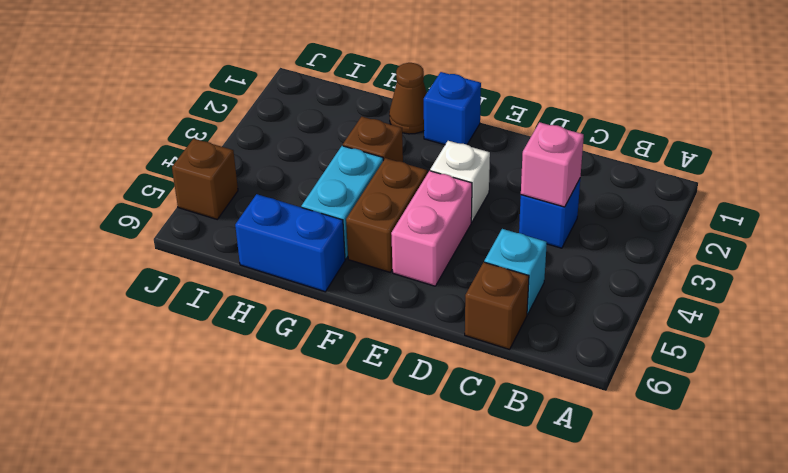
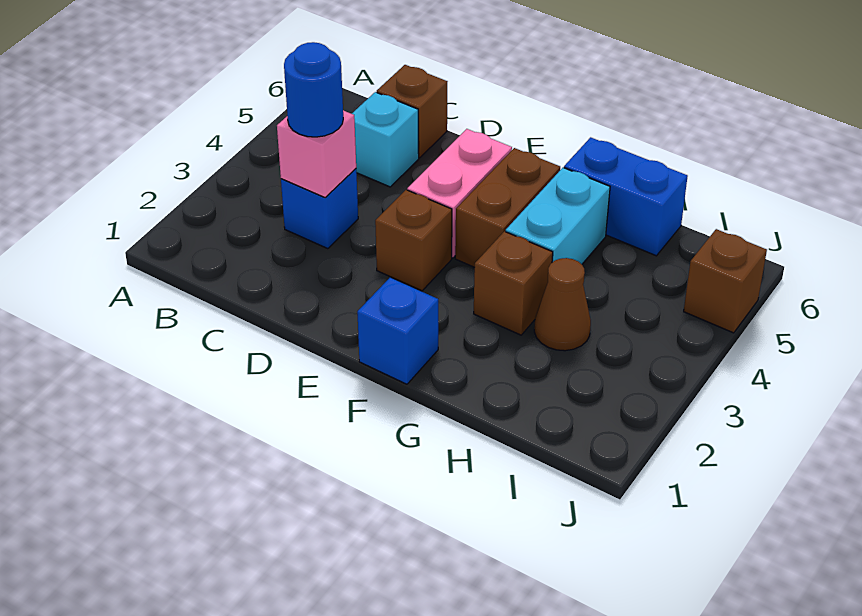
none -> blue 1x1 round brick [284,42,343,137]
white 1x1 brick [430,141,490,222] -> brown 1x1 brick [375,190,452,291]
brown 1x1 cone [389,63,427,134] -> brown 1x1 cone moved to [534,258,591,351]

